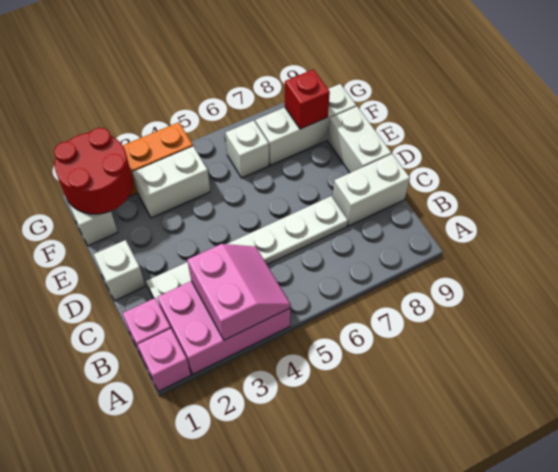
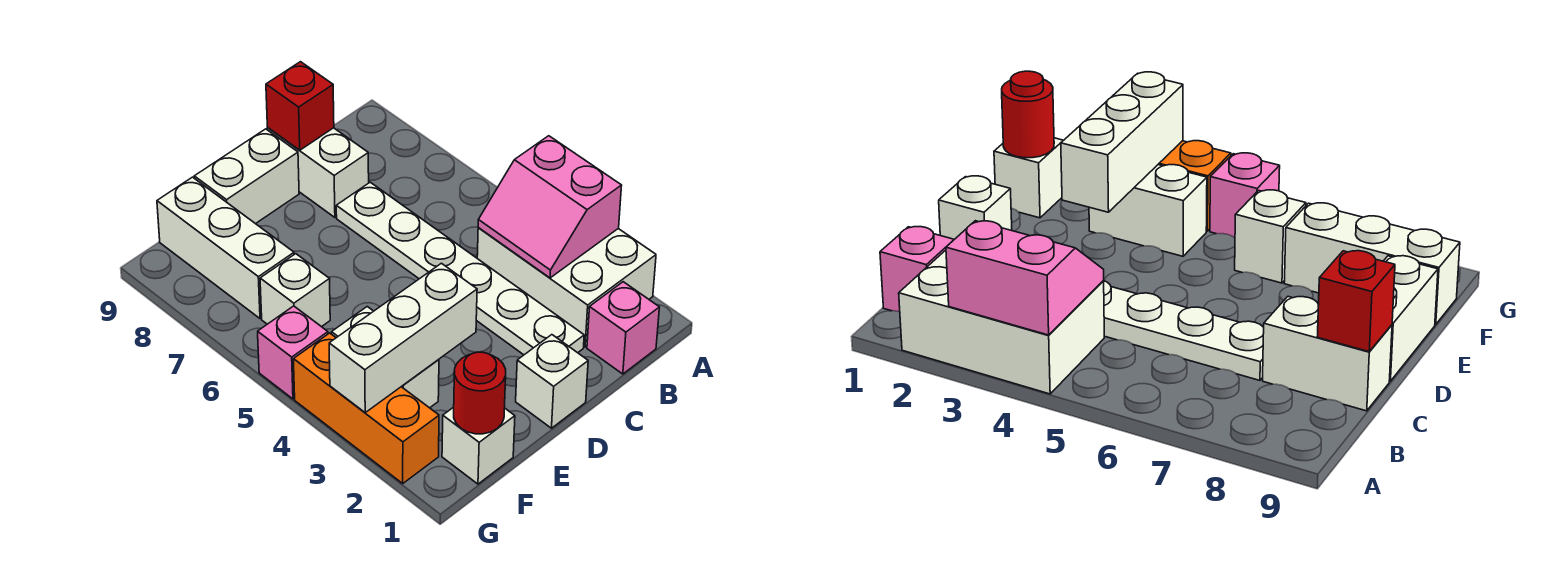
pink 1x1 brick [137,329,191,391] -> pink 1x1 brick moved to [258,306,328,399]
pink 2x3 brick [157,281,290,374] -> white 2x3 brick [477,228,656,347]
pink 2x2 slope [187,244,290,340] -> pink 2x2 slope turned to [478,136,622,278]
none -> white 1x3 brick [329,263,477,412]
red 2x2 round brick [54,128,133,214] -> red 1x1 round brick [454,352,506,434]
red 1x1 brick [285,69,330,129] -> red 1x1 brick moved to [266,62,334,150]

